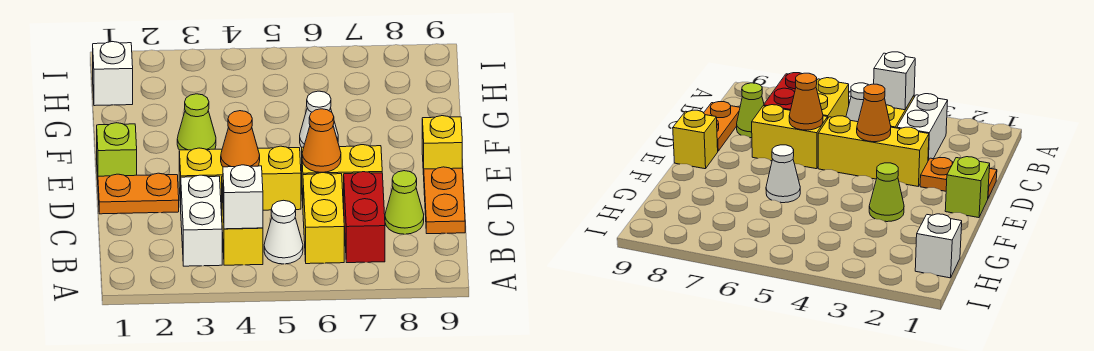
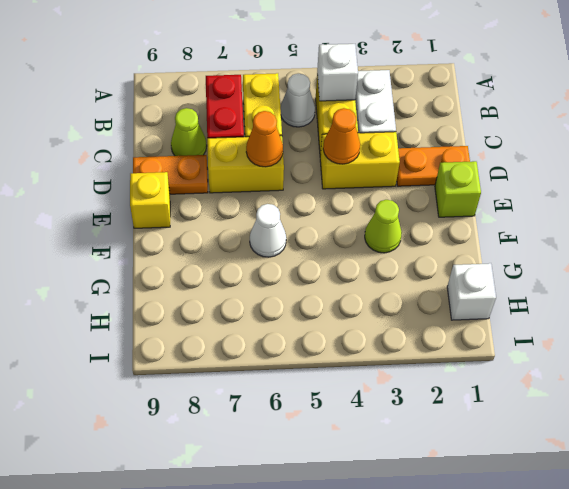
orange 1x2 plate [424,167,465,234] -> orange 1x2 plate turned to [133,155,208,194]
yellow 1x3 brick [179,146,301,211] -> yellow 1x2 brick [320,132,400,189]

